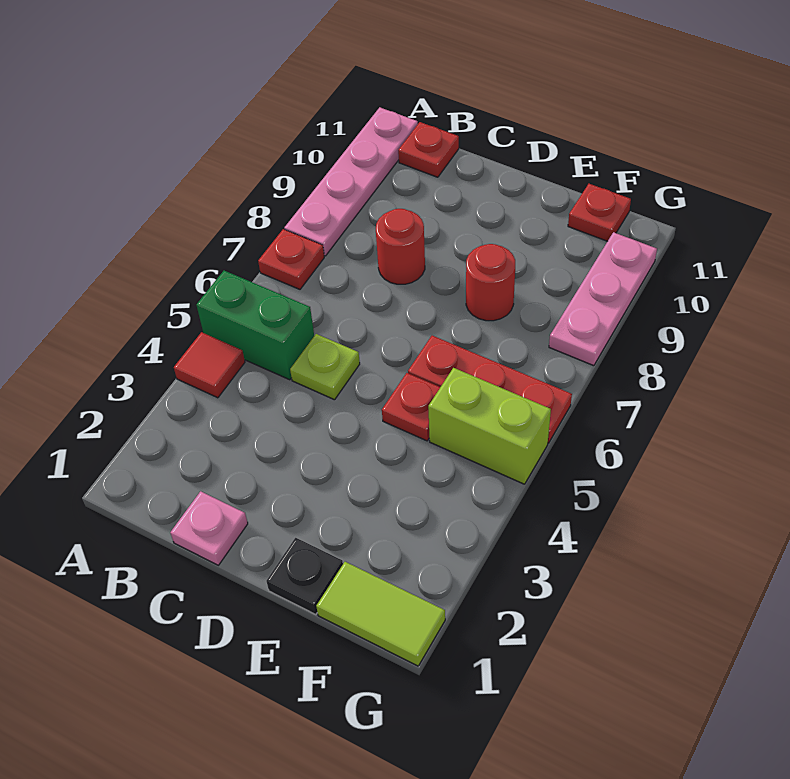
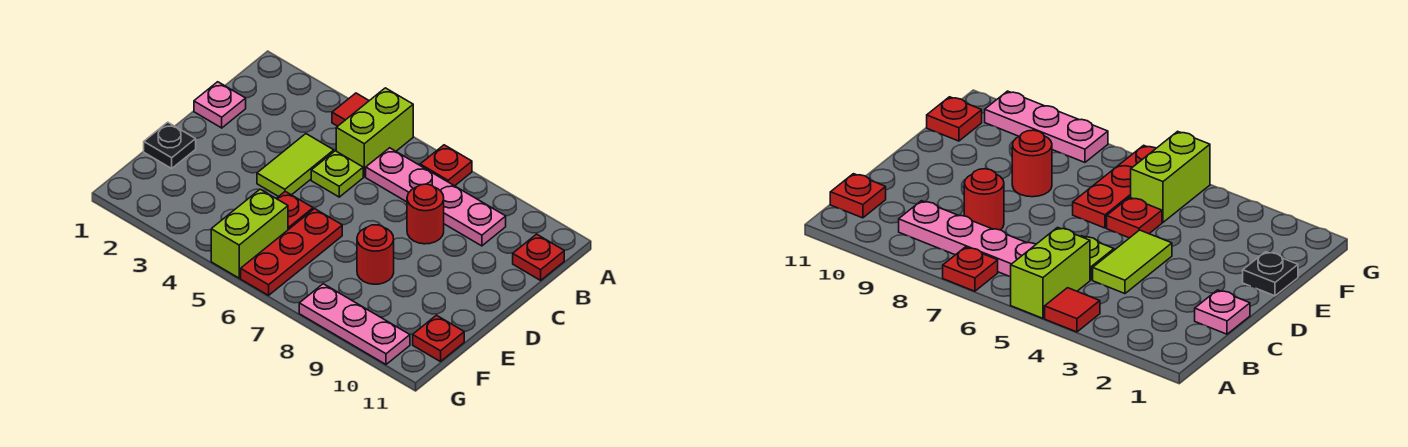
green 1x2 brick [197,271,314,380] -> lime 1x2 brick [336,88,413,177]
pink 1x4 plate [284,107,418,256] -> pink 1x4 plate moved to [366,148,506,246]
lime 1x2 tile [316,562,445,666] -> lime 1x2 tile moved to [257,134,334,197]

